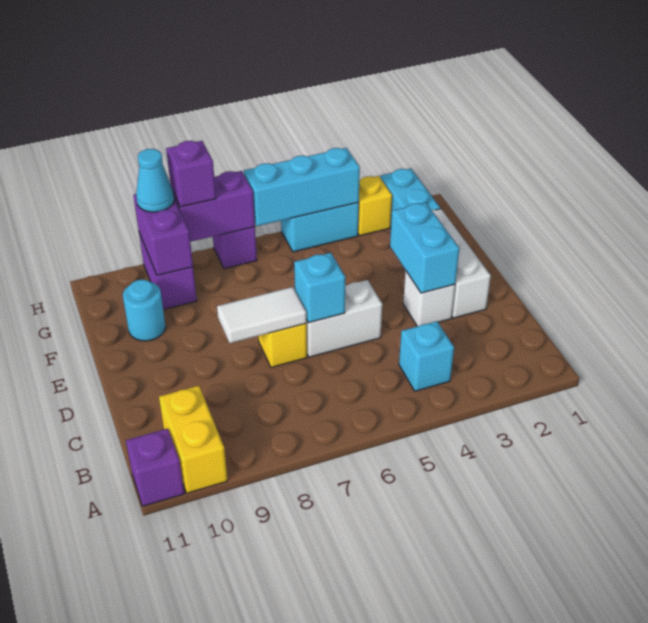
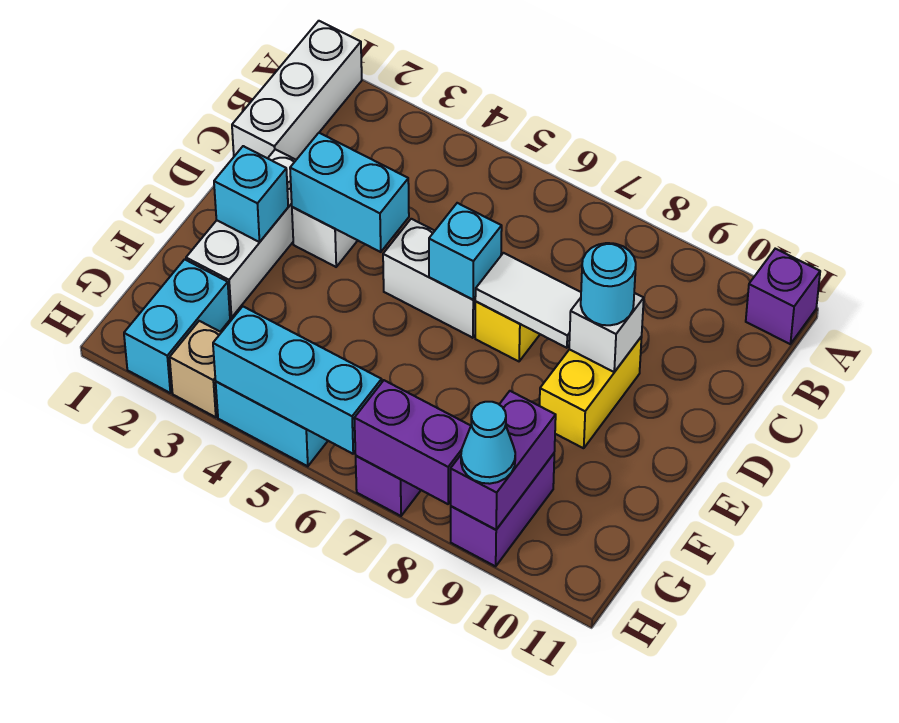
none -> white 1x3 brick [232,21,362,160]
yellow 1x2 brick [159,386,228,493] -> yellow 1x2 brick moved to [540,337,642,448]
cyan 1x1 brick [399,321,454,391] -> cyan 1x1 brick moved to [214,146,288,242]
cyan 1x2 brick [390,203,459,293] -> cyan 1x2 brick turned to [290,133,409,252]
none -> white 1x1 brick [569,293,644,372]
cyan 1x1 round brick [123,280,166,341] -> cyan 1x1 round brick moved to [581,243,636,325]
yellow 1x1 brick [358,176,392,236] -> tan 1x1 brick [170,321,221,417]
purple 1x1 brick [166,141,216,207] -> none

